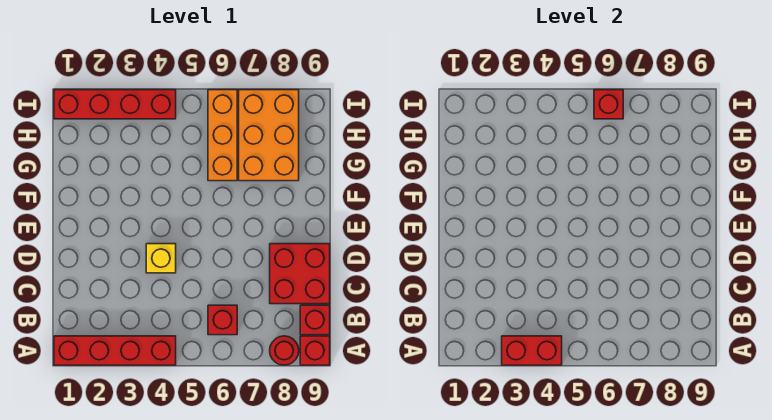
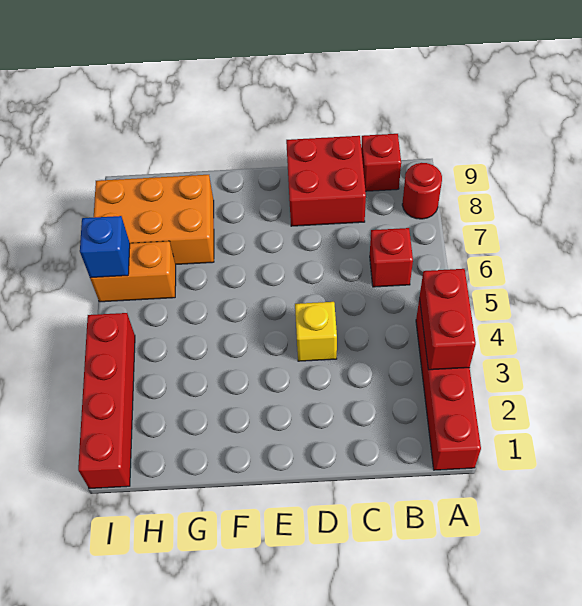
red 1x1 brick [300,336,330,365] -> none
orange 1x3 brick [208,90,237,181] -> orange 1x2 brick [90,241,176,302]
red 1x1 brick [594,90,623,119] -> blue 1x1 brick [80,216,130,278]

